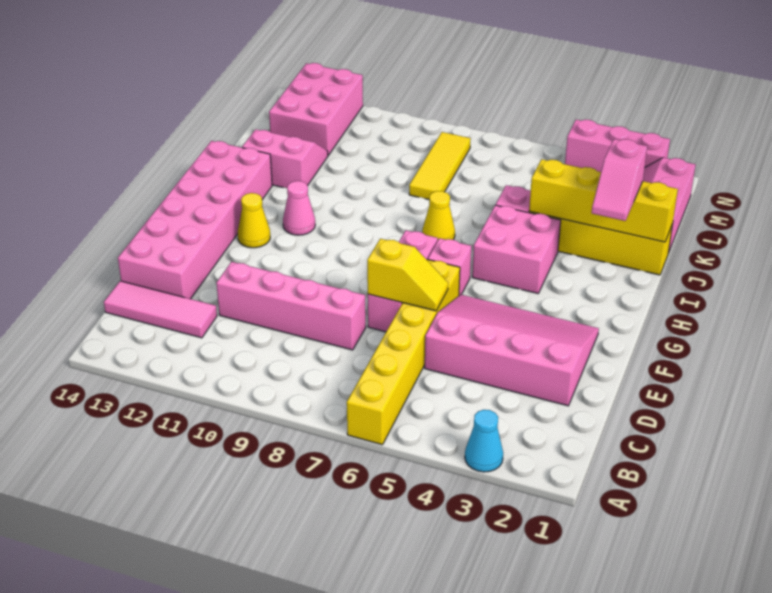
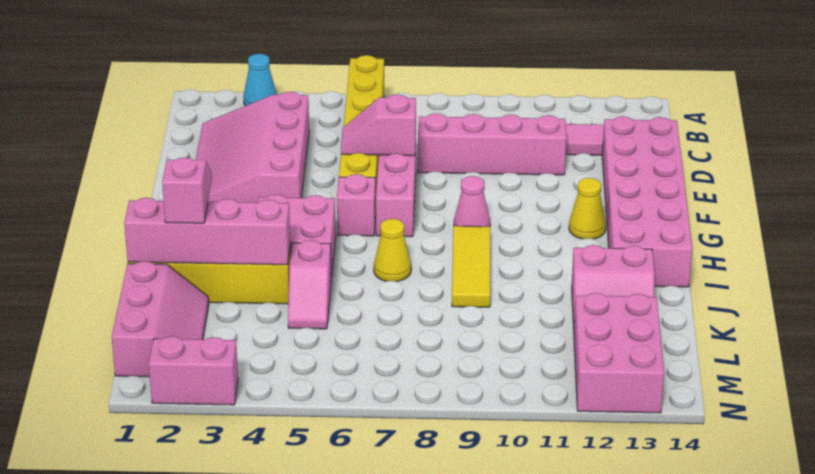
pink 3x4 slope [425,295,599,406] -> pink 3x4 slope turned to [196,92,309,203]
yellow 1x2 slope [367,239,448,311] -> pink 1x2 slope [341,94,416,156]
pink 1x1 cone [283,181,315,235] -> pink 1x1 cone moved to [454,176,490,227]
yellow 1x4 brick [529,159,678,242] -> pink 1x4 brick [124,198,290,265]
yellow 1x3 tile [409,132,471,199] -> yellow 1x3 tile moved to [452,226,490,307]
pink 1x3 brick [565,120,670,172] -> pink 1x2 brick [149,336,238,405]

